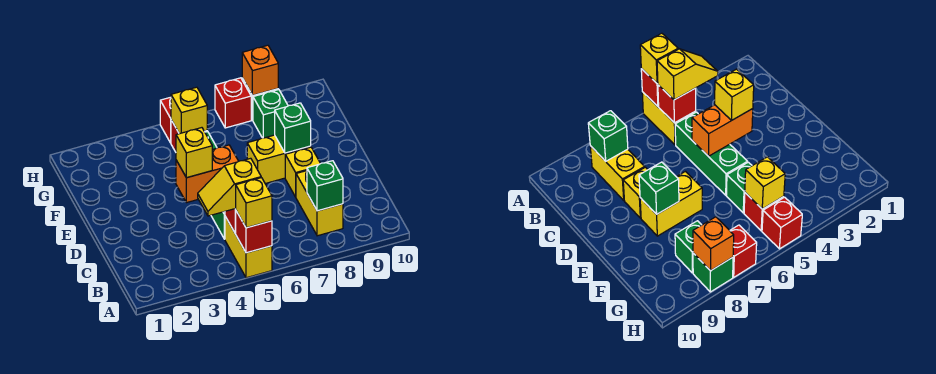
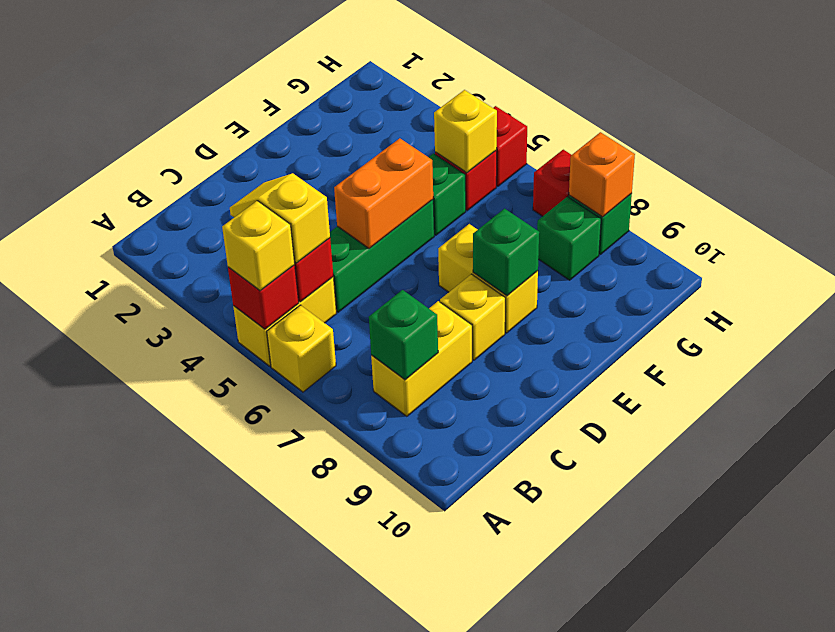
orange 1x2 brick [176,145,239,203] -> orange 1x2 brick turned to [334,138,433,248]
yellow 1x1 brick [176,128,212,178] -> yellow 1x1 brick moved to [267,305,336,392]

